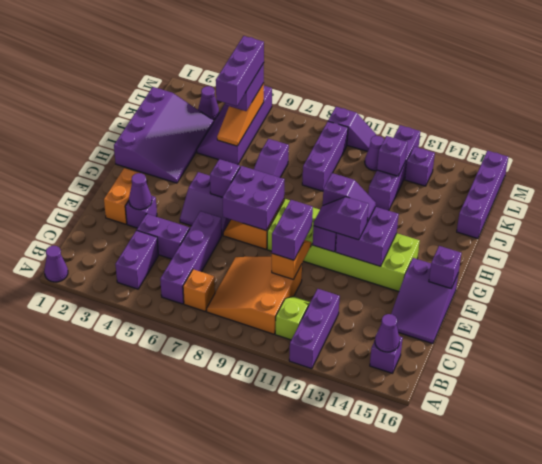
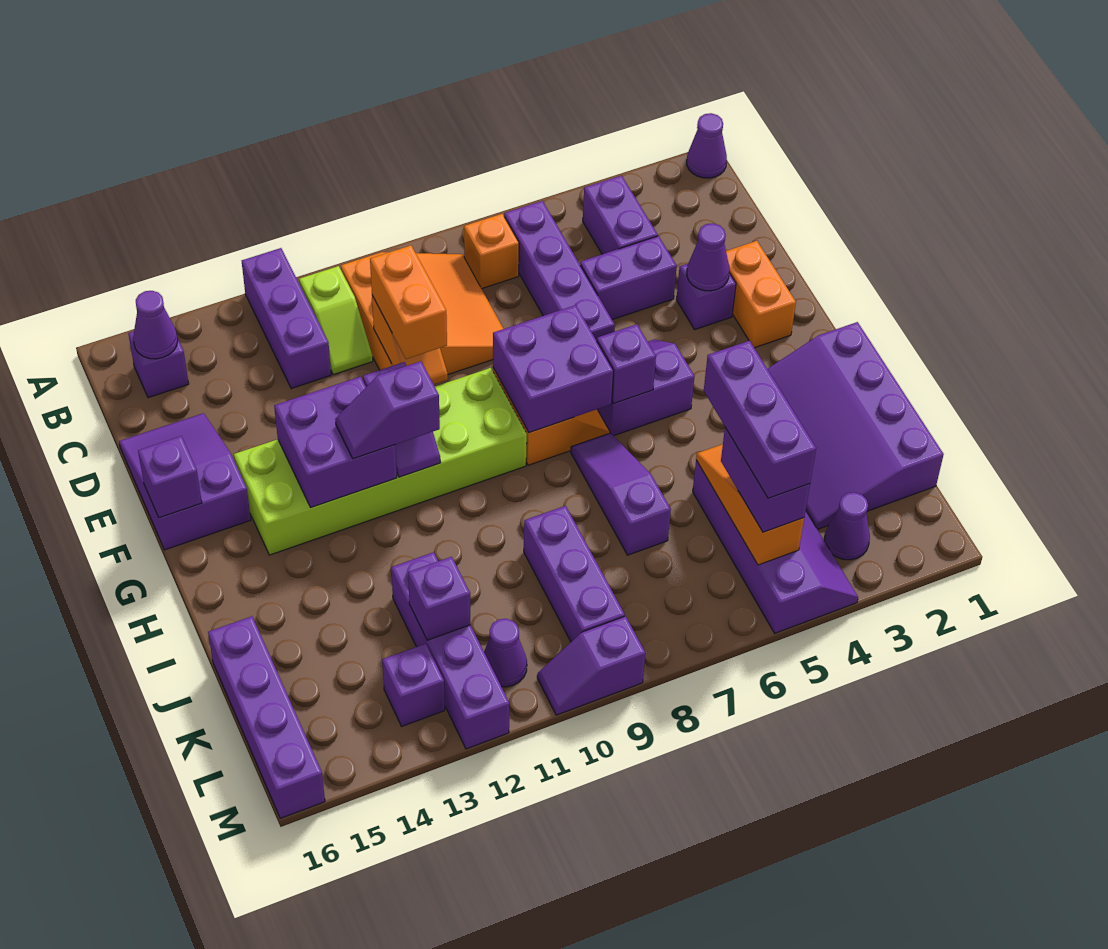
purple 1x2 brick [272,200,313,260] -> orange 1x2 brick [370,245,447,359]
purple 1x2 slope [314,197,369,240] -> none

